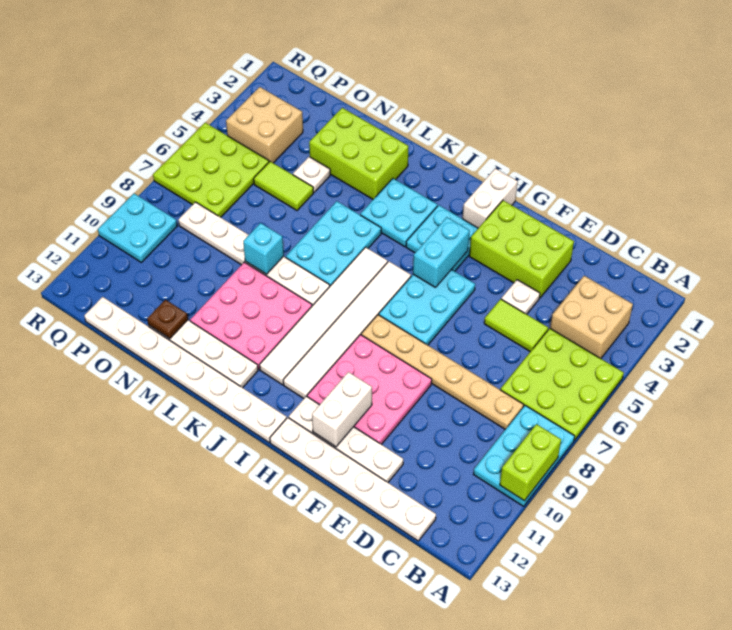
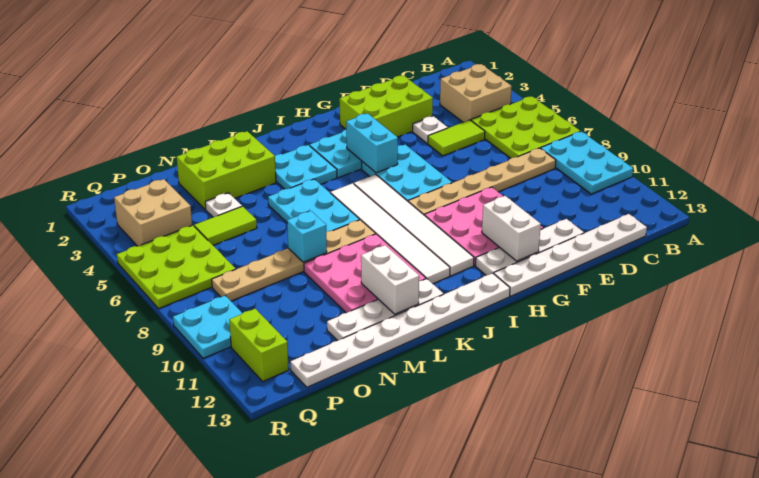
lime 1x2 brick [500,424,561,501] -> lime 1x2 brick moved to [229,309,289,381]
white 1x2 brick [463,168,518,228] -> white 1x2 brick moved to [361,245,419,314]
white 1x6 plate [178,202,330,306] -> tan 1x6 plate [212,220,376,301]
brown 1x1 plate [147,300,188,339] -> none

